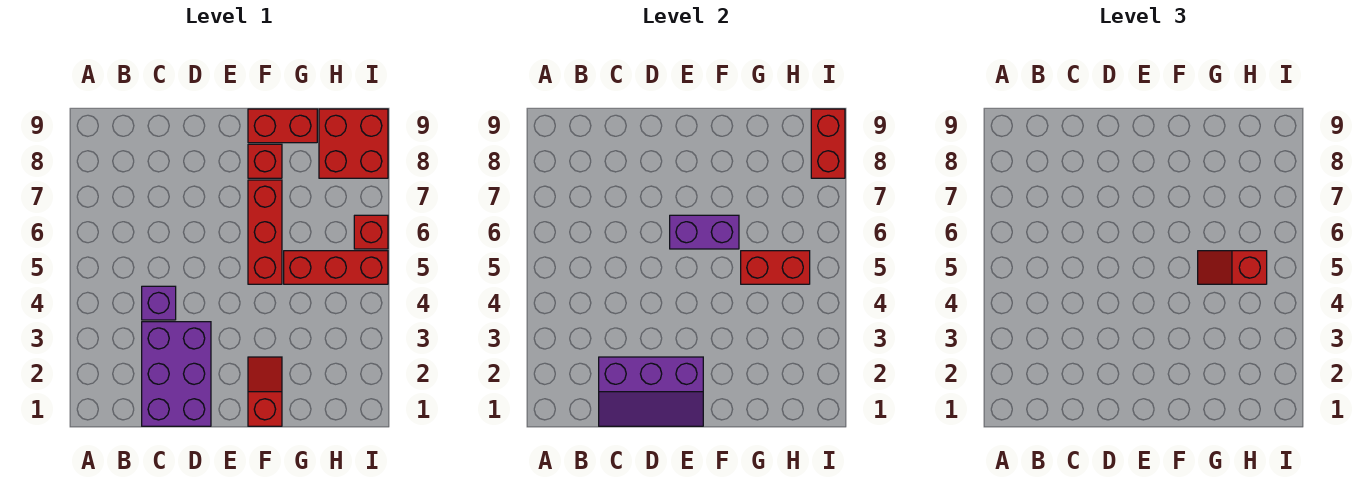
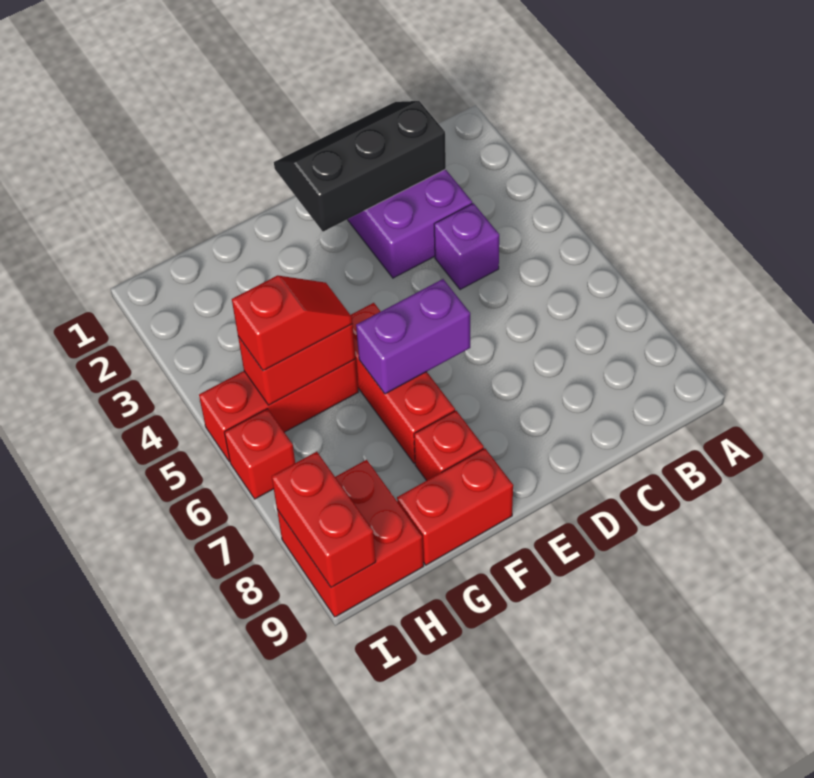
purple 2x3 slope [599,357,703,426] -> black 2x3 slope [274,101,446,232]
red 1x2 slope [248,357,282,426] -> none

